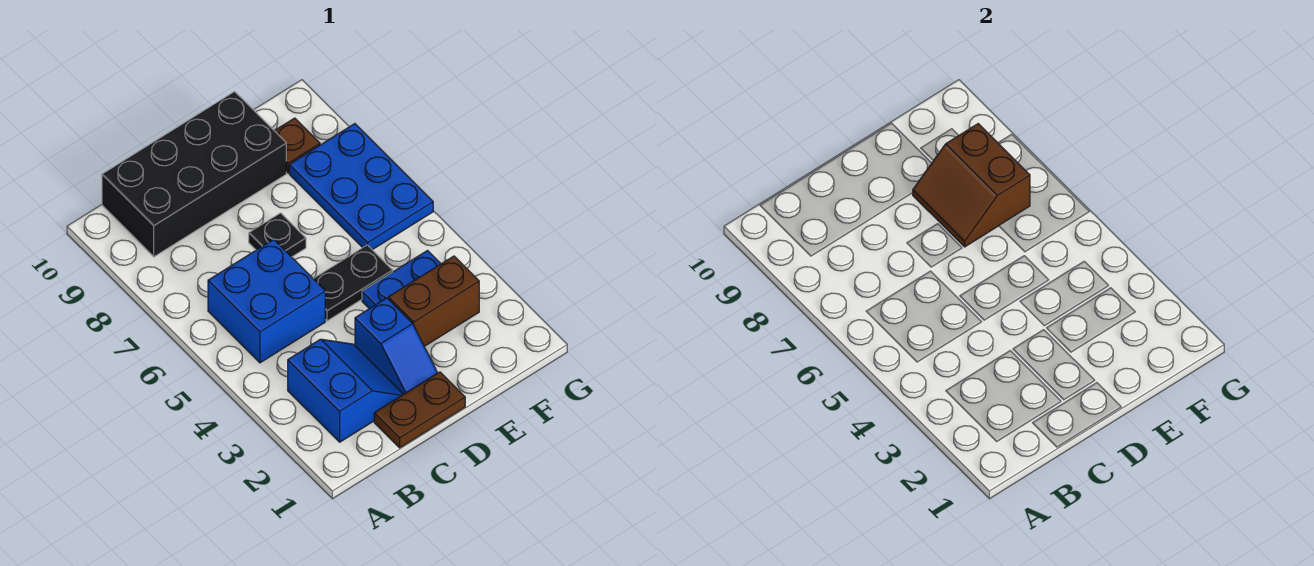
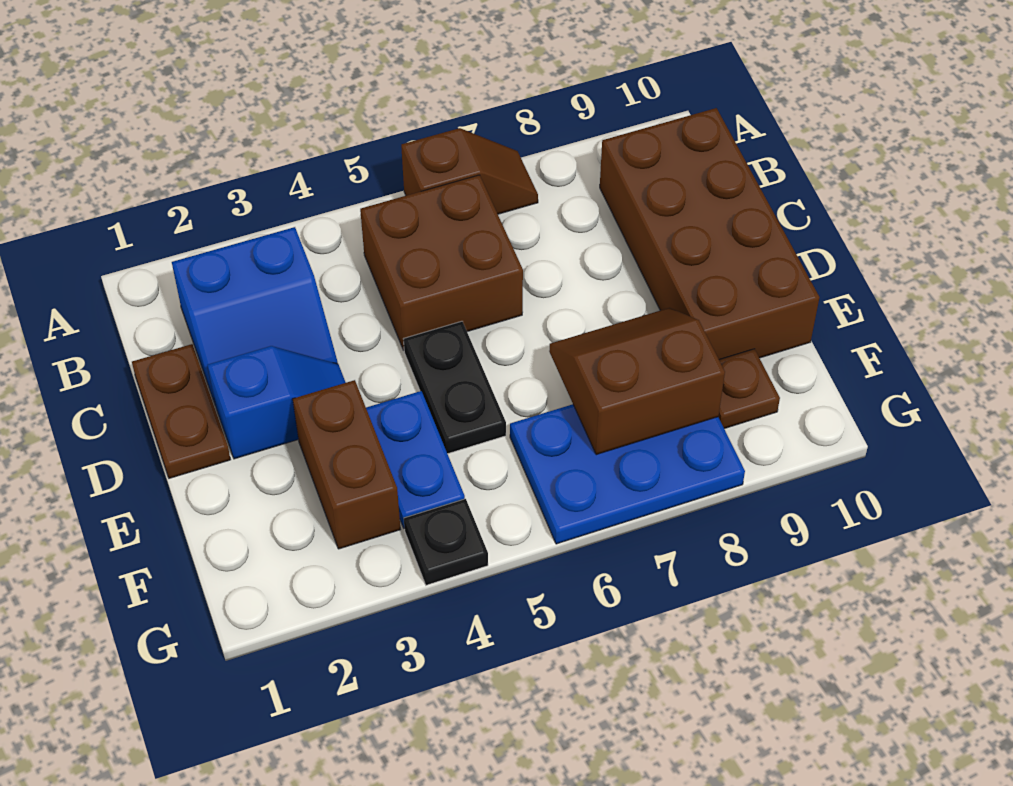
none -> brown 1x2 slope [401,128,538,214]
blue 2x2 brick [208,239,325,363] -> brown 2x2 brick [360,175,523,350]
black 2x4 brick [102,92,286,257] -> brown 2x4 brick [600,108,819,359]
blue 1x2 slope [355,298,437,394] -> blue 1x2 slope turned to [208,346,346,459]
black 1x1 plate [249,213,306,257] -> black 1x1 plate moved to [404,499,488,585]

